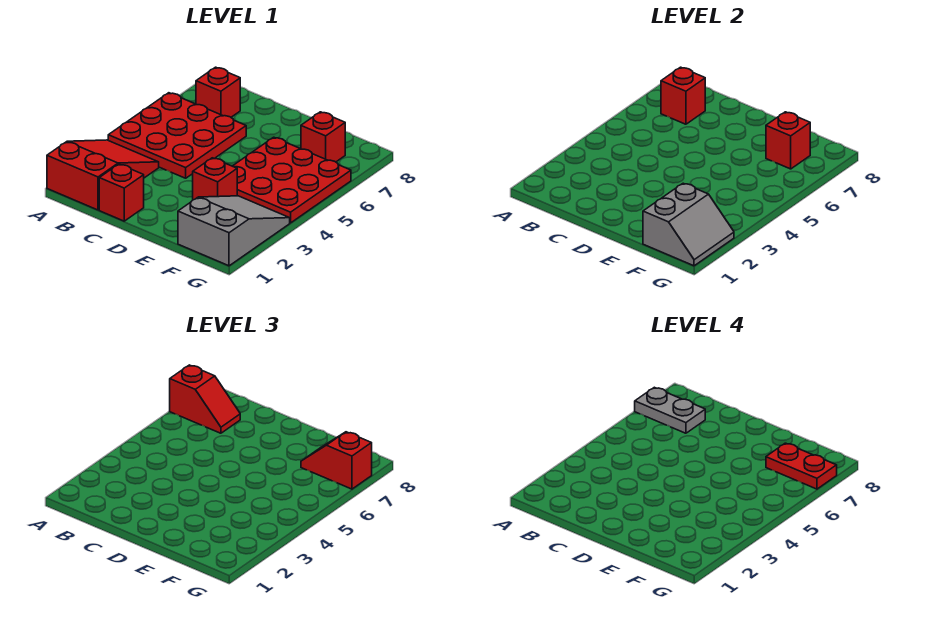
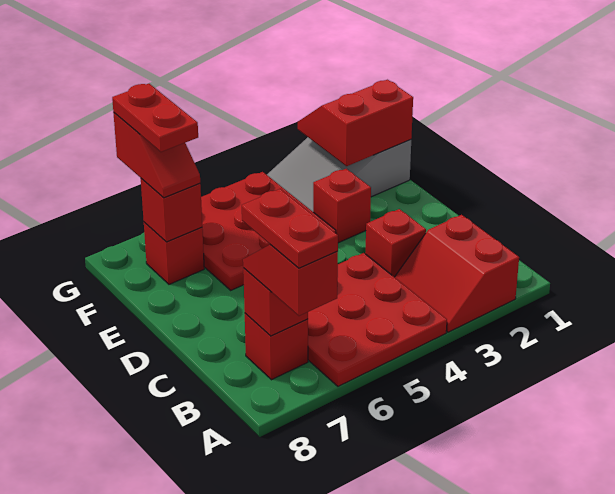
red 2x3 slope [47,140,159,210] -> red 2x2 slope [395,215,519,332]
grey 1x2 plate [635,387,705,433] -> red 1x2 plate [242,189,338,268]
red 1x1 brick [99,164,144,221] -> red 1x1 brick moved to [365,209,426,277]
grey 2x2 slope [643,183,734,266] -> red 2x2 slope [298,80,413,166]

